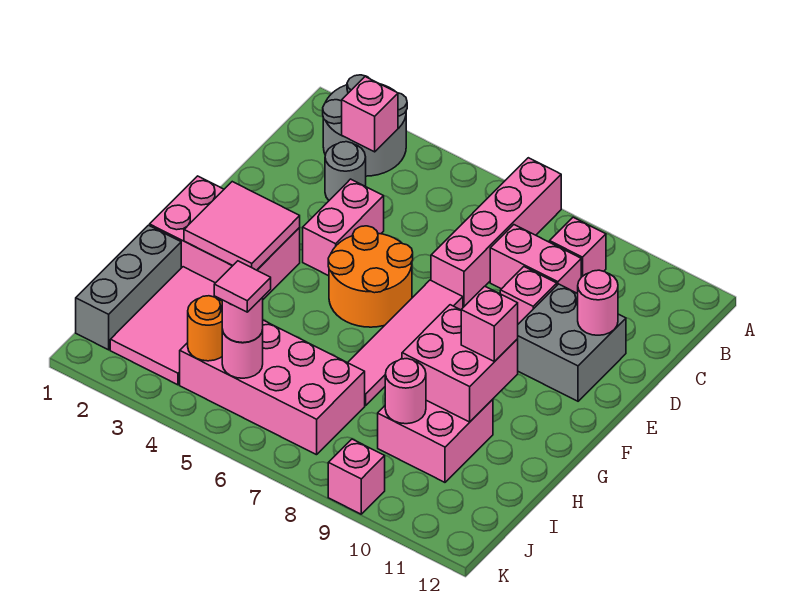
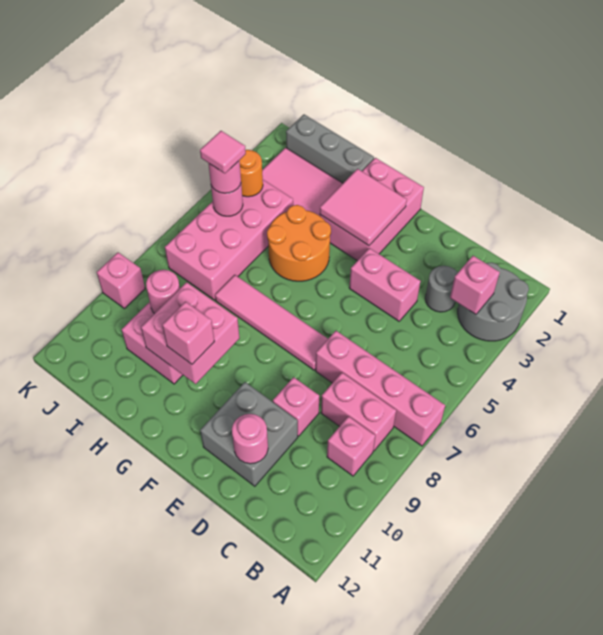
pink 1x2 brick [490,225,581,294] -> pink 1x2 brick turned to [321,373,396,451]
orange 2x2 round brick [328,226,413,327] -> orange 2x2 round brick moved to [267,205,331,281]

